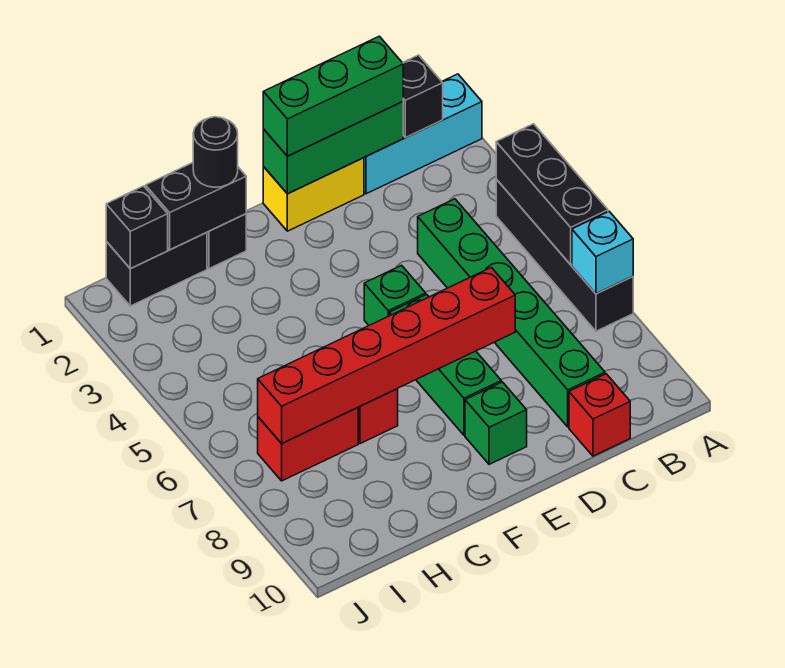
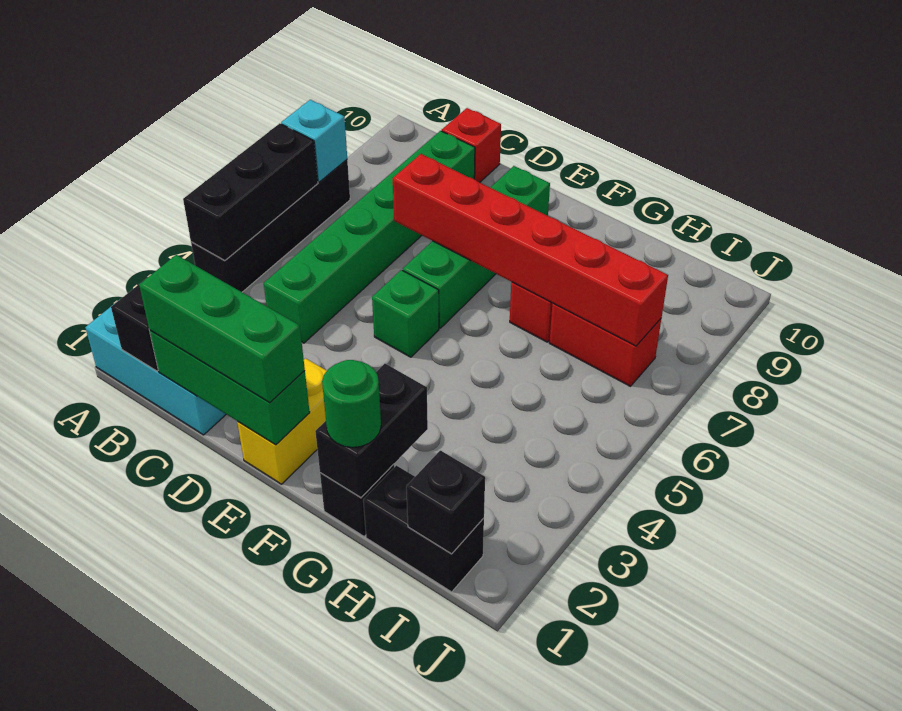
yellow 1x2 brick [263,158,364,231] -> yellow 1x2 brick turned to [237,358,327,484]
black 1x2 brick [146,163,246,250] -> black 1x2 brick turned to [315,364,428,498]
black 1x1 round brick [193,117,238,187] -> green 1x1 round brick [322,360,381,447]

